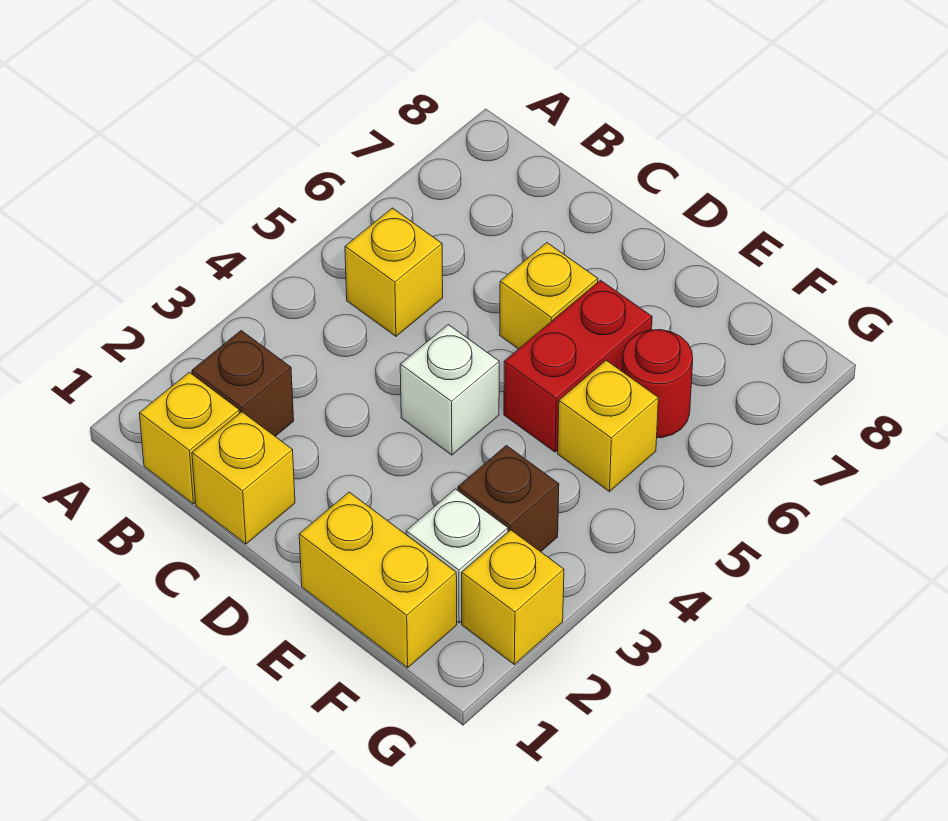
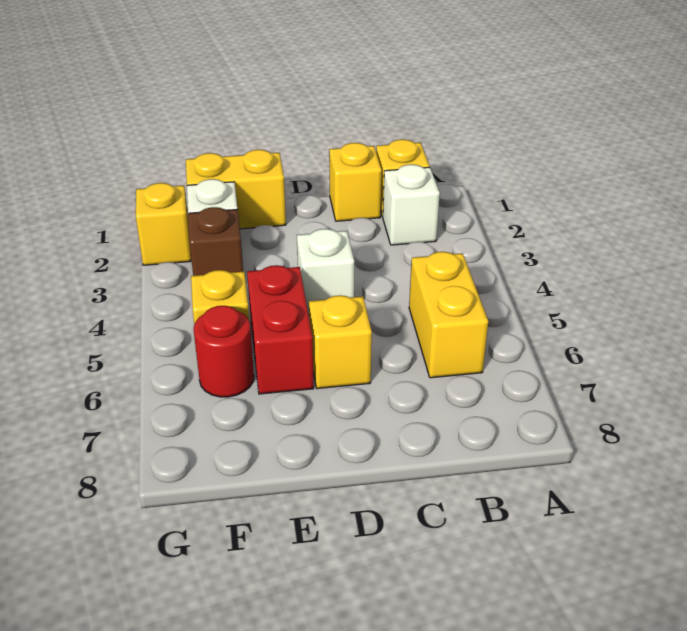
brown 1x1 brick [192,331,294,436] -> white 1x1 brick [383,164,440,245]
yellow 1x1 brick [345,208,443,336] -> yellow 1x2 brick [409,252,488,378]

